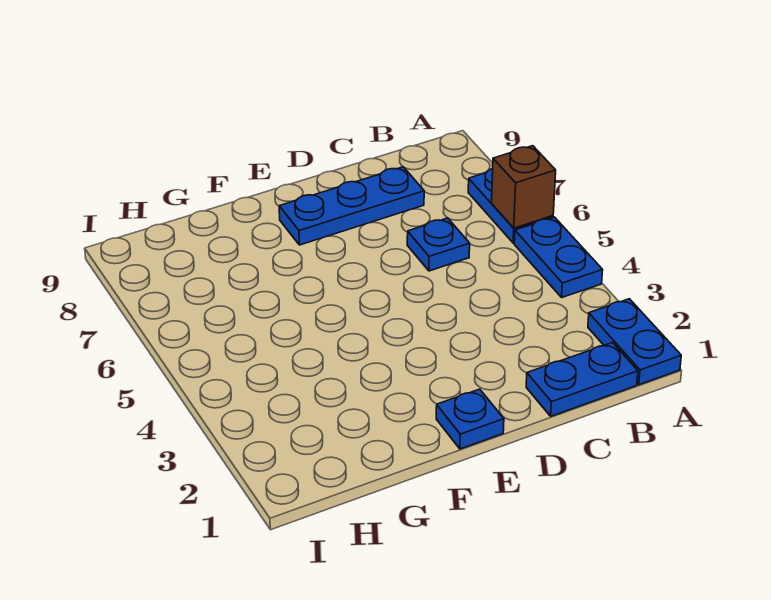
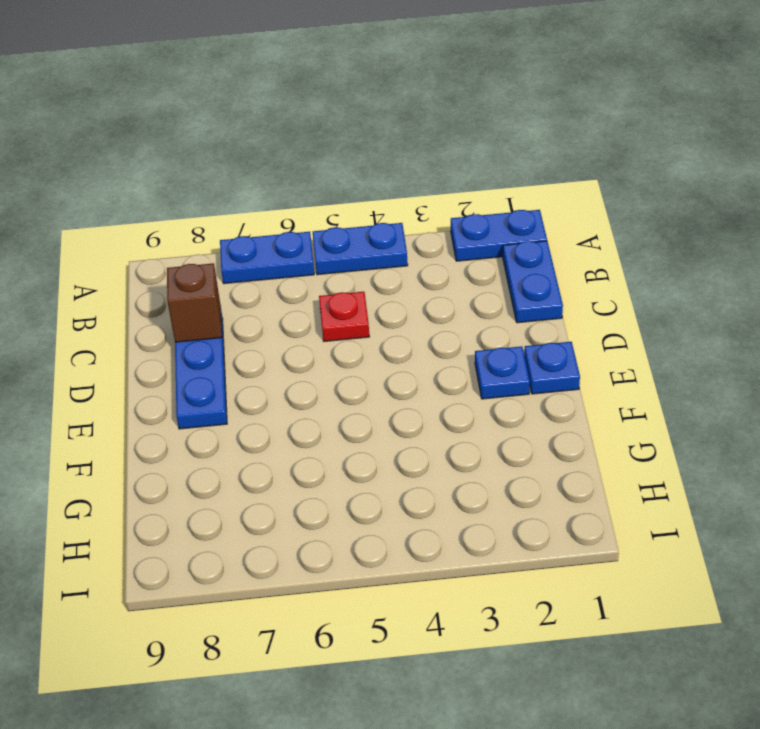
brown 1x1 brick [492,146,556,228] -> brown 1x1 brick moved to [167,263,222,342]
none -> red 1x1 plate [319,292,369,341]
blue 1x1 plate [407,218,470,271] -> blue 1x1 plate moved to [475,346,530,399]

